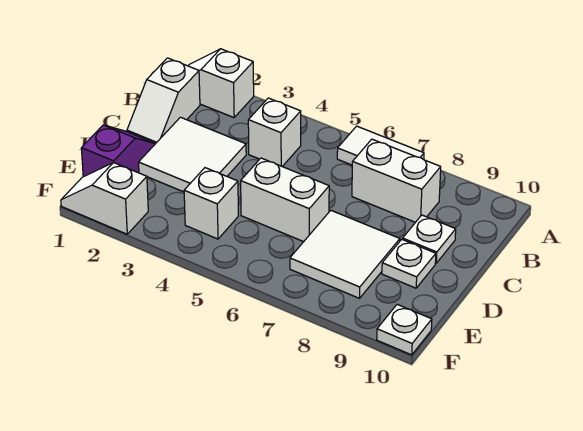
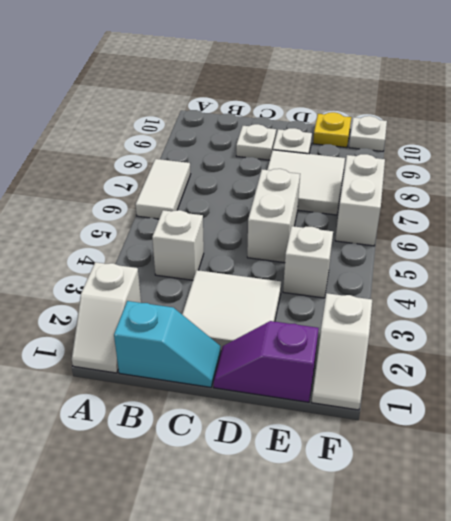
white 1x2 slope [127,58,200,143] -> cyan 1x2 slope [114,301,220,387]
white 1x2 brick [352,139,441,222] -> white 1x2 brick moved to [335,154,385,246]
none -> yellow 1x1 plate [313,112,351,148]

